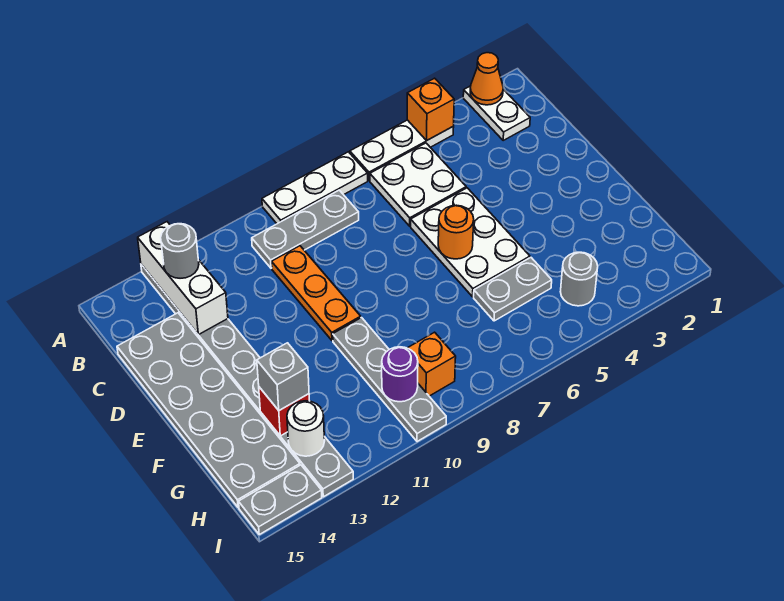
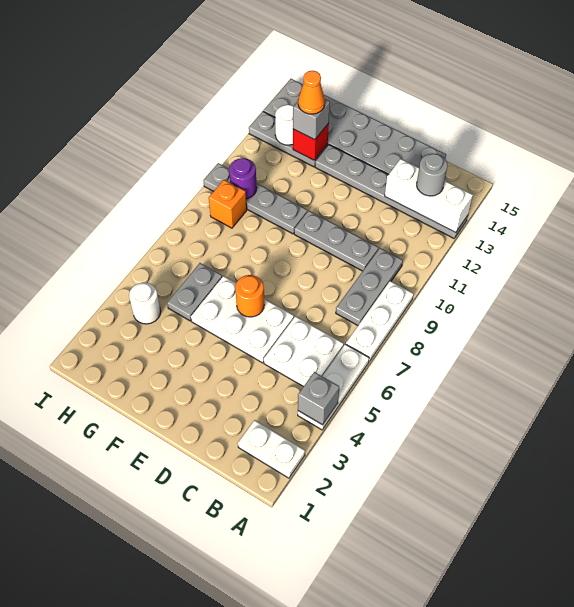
orange 1x1 cone [470,53,503,105] -> orange 1x1 cone moved to [298,71,325,114]
orange 1x1 brick [407,78,454,141] -> grey 1x1 brick [298,372,339,425]
orange 1x3 plate [272,246,361,341] -> grey 1x3 plate [294,211,378,271]
grey 1x1 round brick [560,252,598,306] -> white 1x1 round brick [129,282,161,324]

